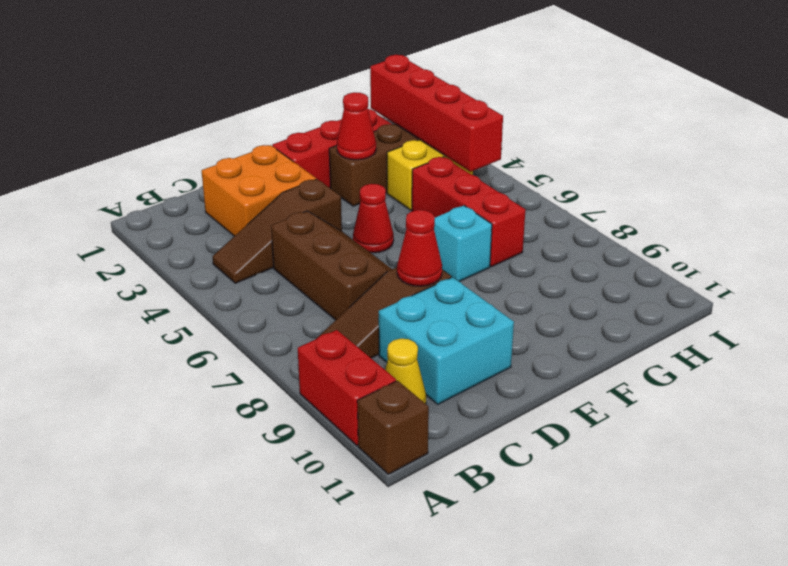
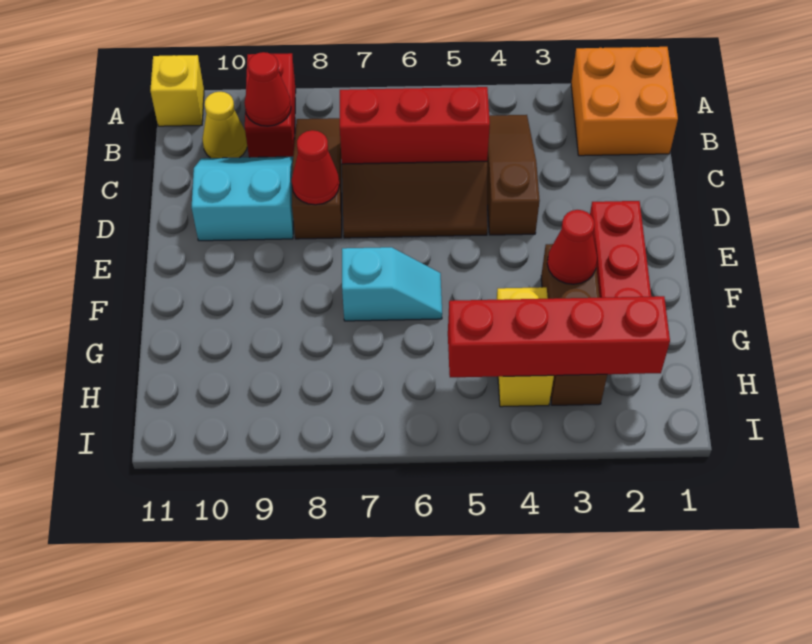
red 1x2 brick [298,330,396,446] -> red 1x2 brick turned to [245,53,296,157]
brown 1x1 brick [357,381,429,474] -> yellow 1x1 brick [150,55,204,126]
orange 2x2 brick [202,145,316,236] -> orange 2x2 brick moved to [571,47,678,156]
cyan 2x2 brick [379,277,514,404] -> cyan 2x2 slope [192,157,293,241]
red 1x1 cone [353,184,394,253] -> red 1x1 cone moved to [244,52,291,126]
red 1x3 brick [412,157,525,267] -> red 1x3 brick moved to [340,87,490,164]

